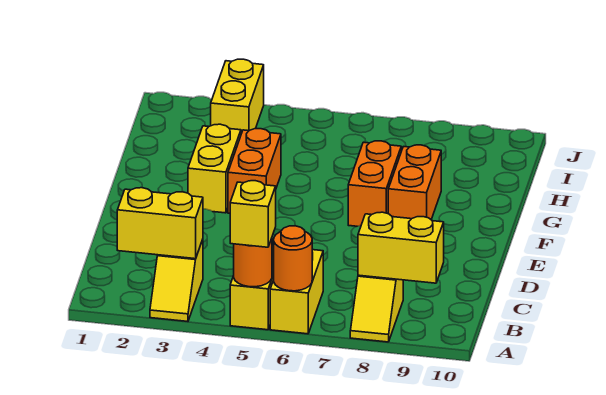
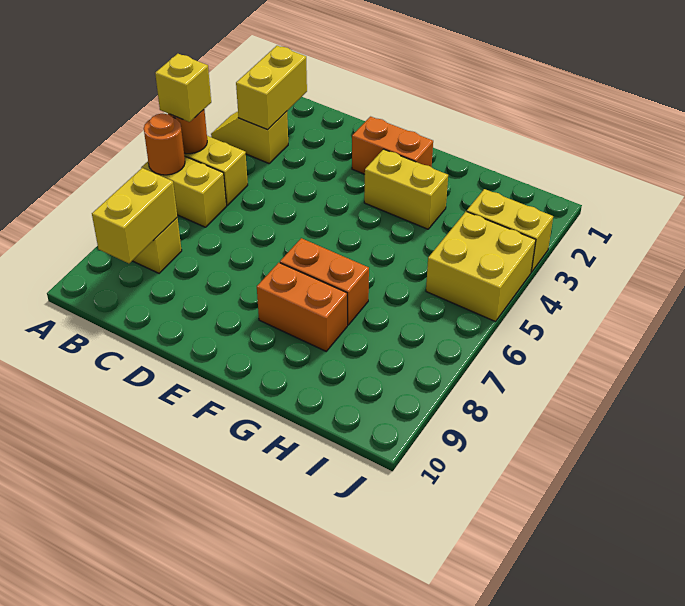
orange 1x2 brick [228,129,281,213] -> orange 1x2 brick moved to [352,117,433,174]
none -> yellow 2x2 brick [426,211,536,322]

